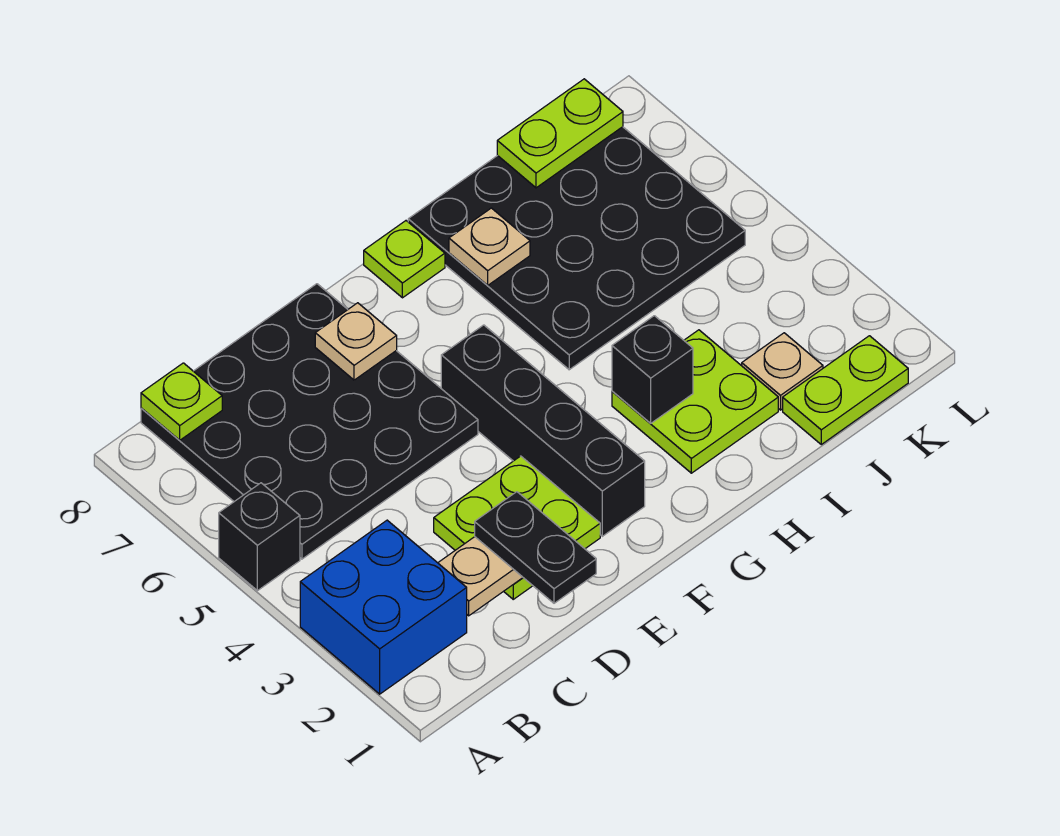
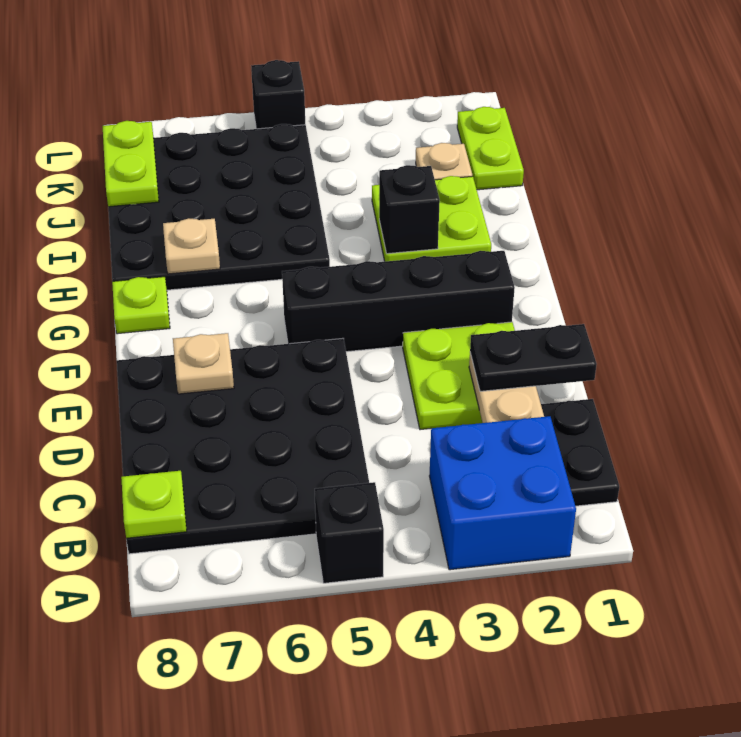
none -> black 1x2 plate [541,399,619,506]
none -> black 1x1 brick [251,60,305,129]

